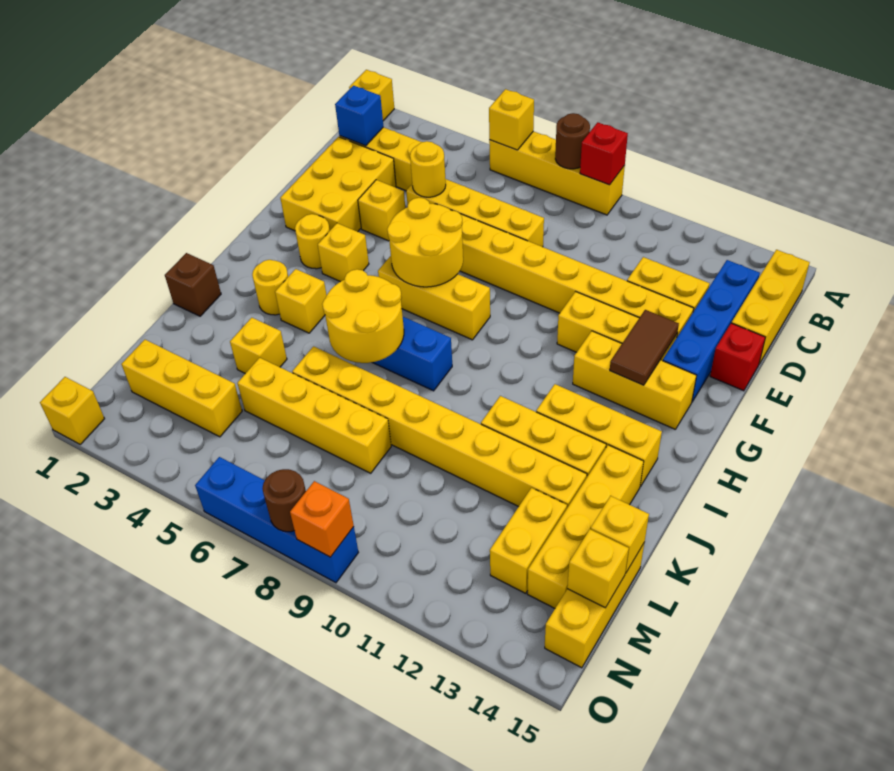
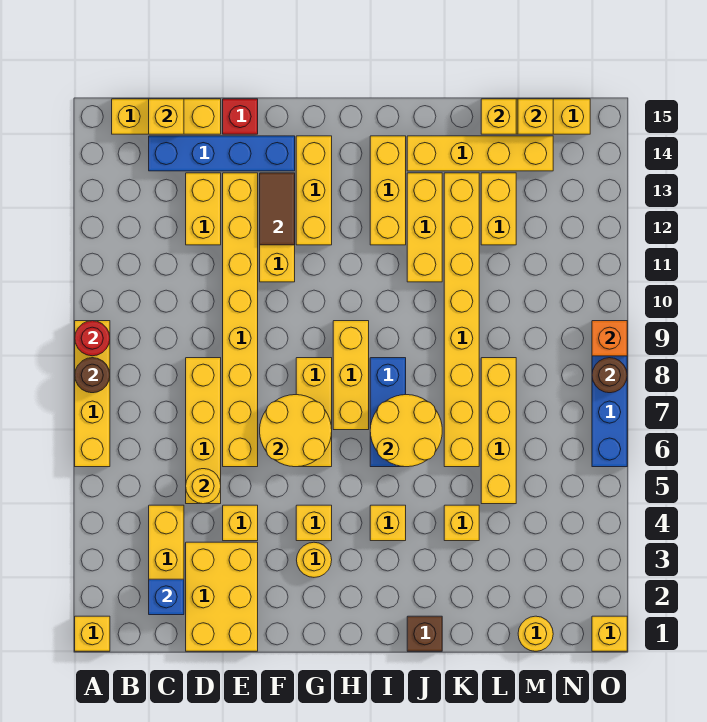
yellow 1x1 brick [489,89,534,150] -> yellow 1x1 brick moved to [149,99,184,134]
red 1x1 brick [580,122,628,185] -> red 1x1 round brick [75,321,110,356]
yellow 2x3 brick [280,137,396,232] -> yellow 2x3 brick turned to [186,542,258,651]
brown 1x2 tile [610,310,679,385] -> brown 1x2 tile turned to [260,173,295,245]
yellow 1x1 round brick [252,260,288,315] -> yellow 1x1 round brick moved to [518,616,553,651]
yellow 1x2 brick [490,488,567,593] -> yellow 1x2 brick turned to [481,173,516,245]
yellow 1x3 brick [121,340,242,437] -> yellow 1x3 brick moved to [333,321,369,430]

